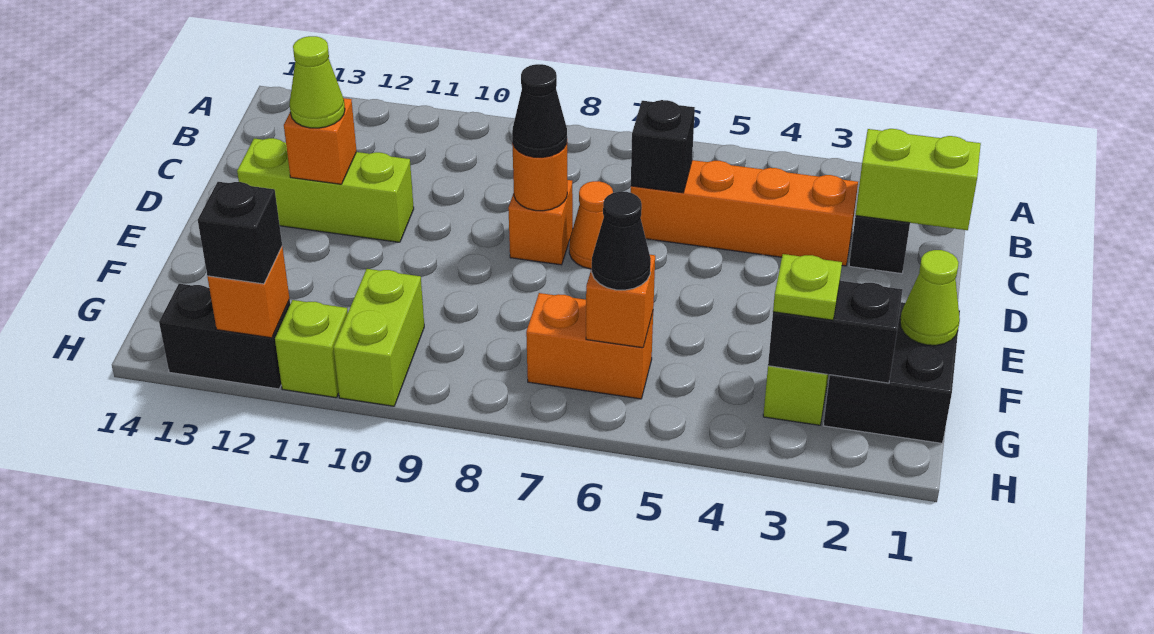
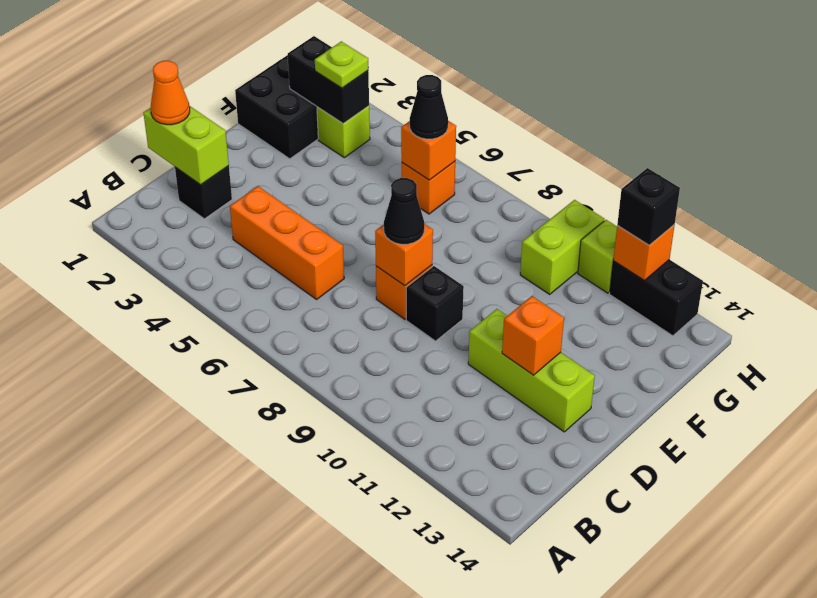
orange 1x4 brick [631,160,858,266] -> orange 1x3 brick [230,186,344,299]
black 1x1 brick [631,100,695,193] -> black 1x1 brick moved to [406,266,464,341]
orange 1x1 cone [569,181,613,269] -> orange 1x1 cone moved to [151,61,190,125]
orange 1x1 round brick [512,143,567,211] -> orange 1x1 brick [375,224,433,286]
lime 1x1 cone [289,36,345,128] -> none
lime 1x1 cone [900,250,960,345] -> none
orange 1x2 brick [526,293,653,399] -> orange 1x1 brick [402,162,455,214]

